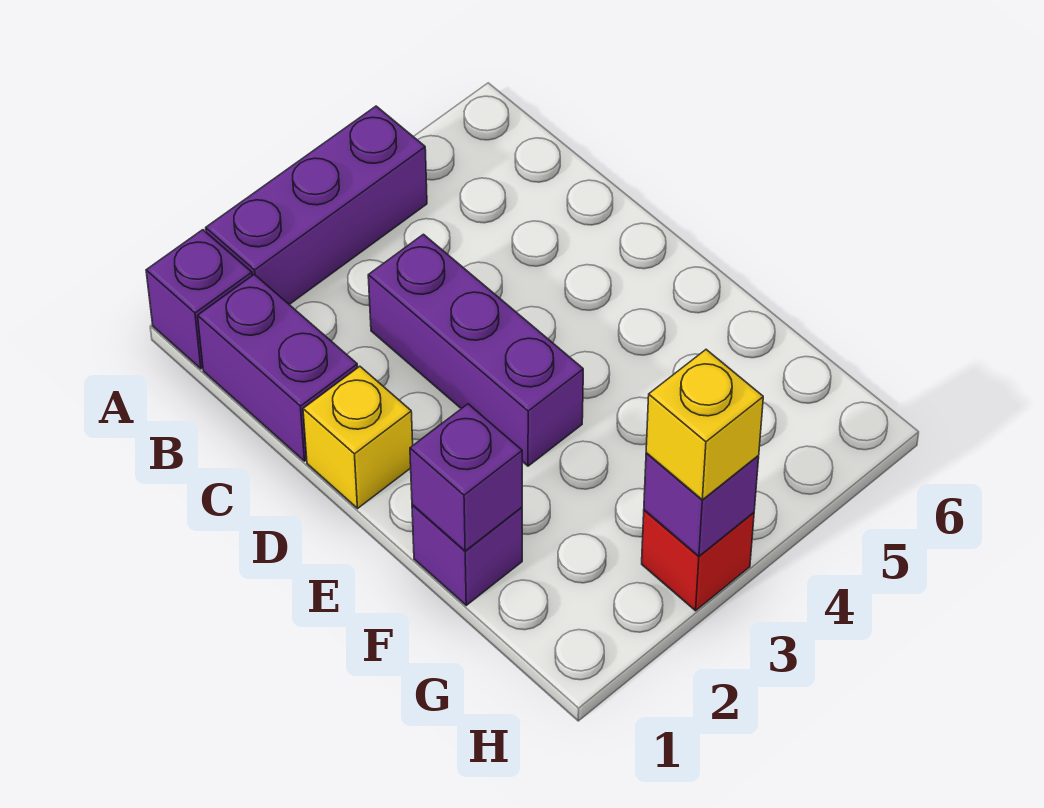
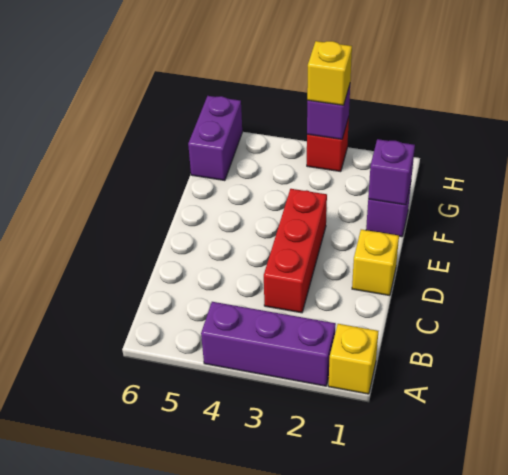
purple 1x1 brick [146,230,252,369] -> yellow 1x1 brick [328,324,378,394]
purple 1x2 brick [198,274,358,461] -> purple 1x2 brick moved to [188,96,242,181]
purple 1x3 brick [368,234,583,466] -> red 1x3 brick [264,189,327,313]

